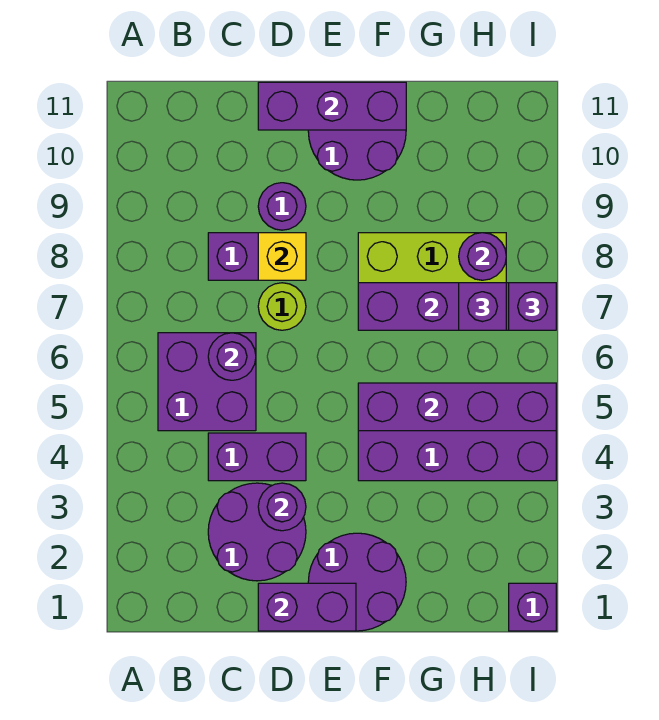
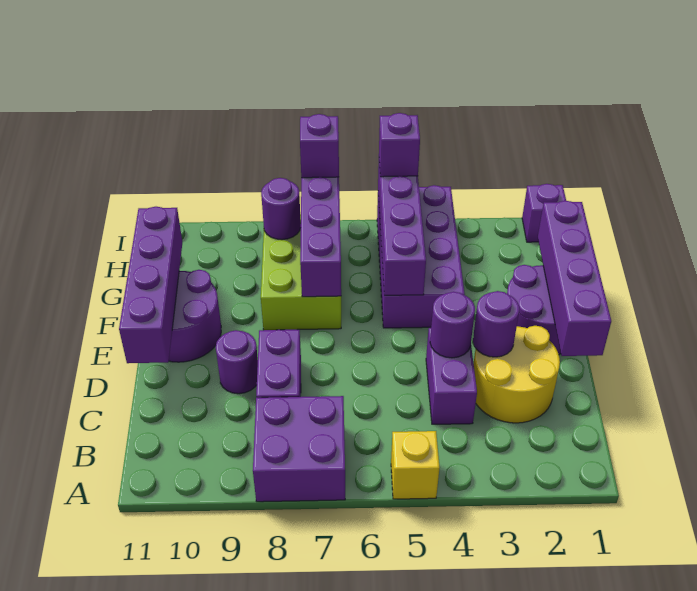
purple 2x2 brick [158,333,256,431] -> purple 2x2 brick moved to [253,396,345,502]
purple 2x2 round brick [208,483,306,581] -> yellow 2x2 round brick [474,326,560,423]
purple 1x1 round brick [208,333,256,380] -> purple 1x1 round brick moved to [430,292,475,358]
purple 1x2 brick [258,583,356,631] -> purple 1x4 brick [538,201,611,356]
lime 1x1 round brick [258,283,306,330] -> none
yellow 1x1 brick [258,233,306,280] -> yellow 1x1 brick moved to [391,431,440,499]
purple 1x3 brick [258,82,406,130] -> purple 1x4 brick [119,207,182,363]
purple 1x1 brick [459,283,506,330] -> purple 1x1 brick moved to [379,113,420,177]

